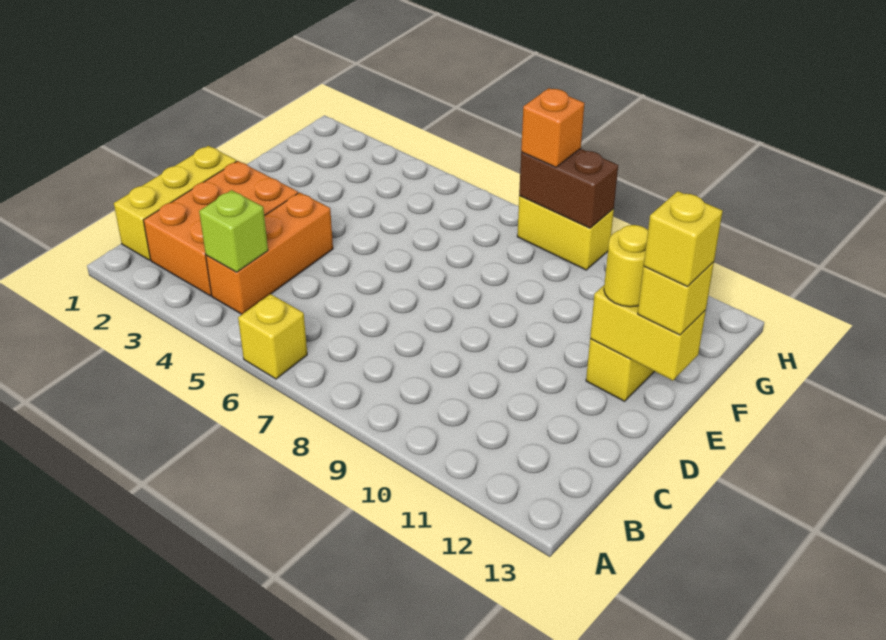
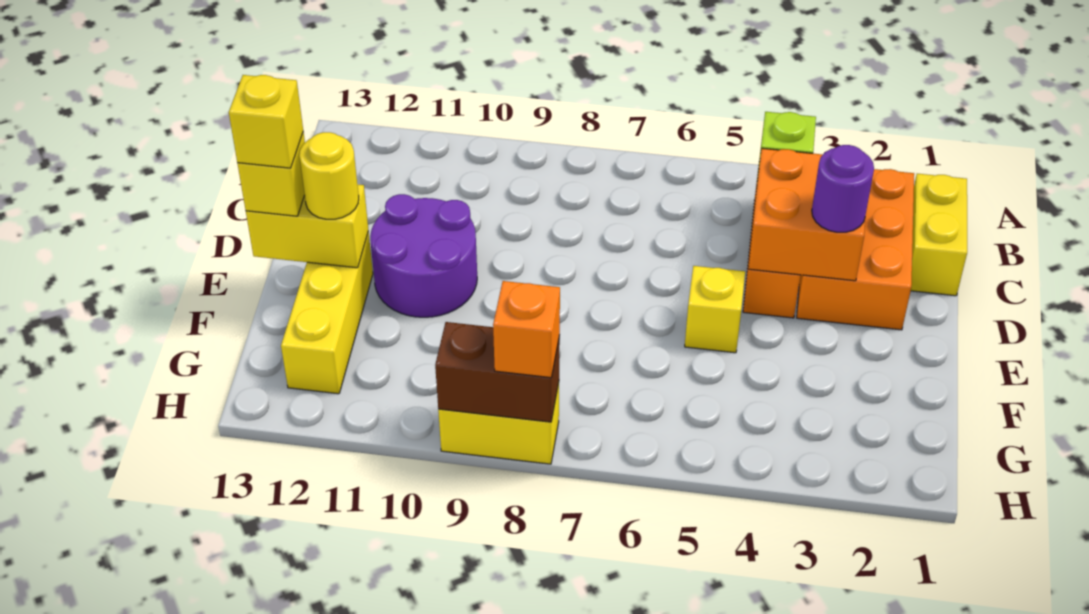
yellow 1x1 brick [238,294,307,379] -> yellow 1x1 brick moved to [685,266,745,353]
yellow 1x3 brick [114,146,237,260] -> yellow 1x2 brick [911,174,967,296]
none -> orange 2x2 brick [748,148,865,281]
none -> purple 1x1 round brick [812,145,874,232]
none -> purple 2x2 round brick [370,194,477,317]

